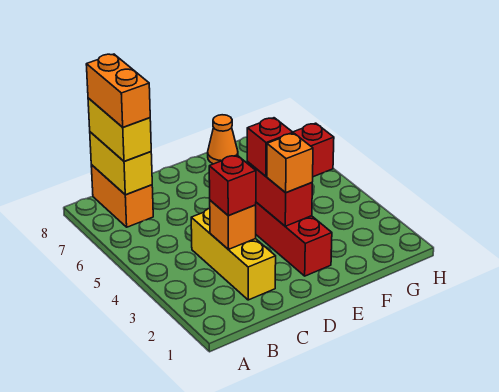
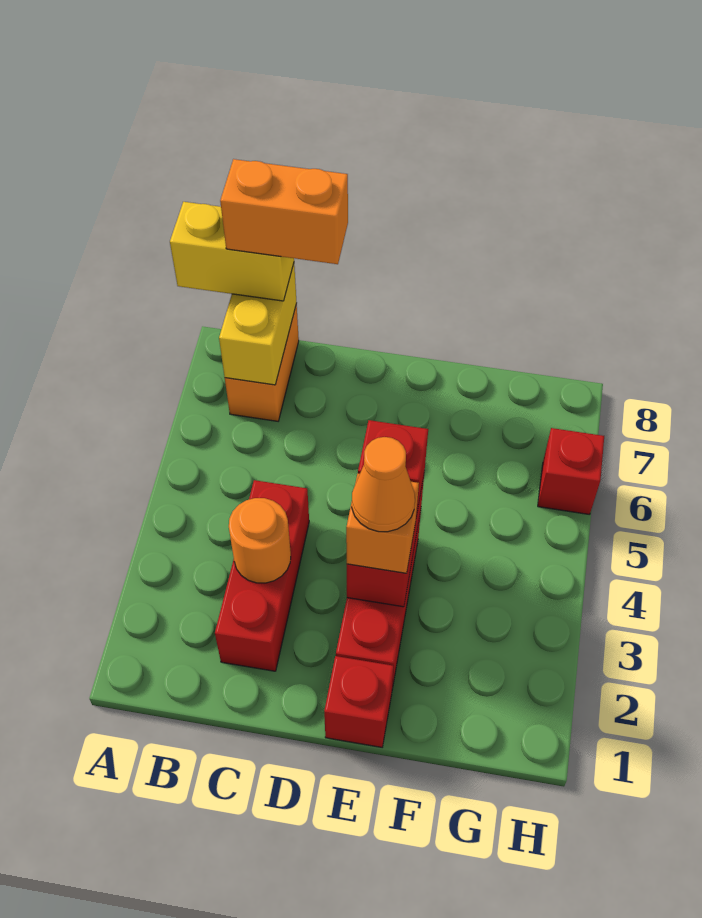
yellow 1x2 brick [88,98,151,162] -> yellow 1x2 brick turned to [170,202,294,301]
orange 1x2 brick [86,54,150,127] -> orange 1x2 brick turned to [220,159,348,264]
yellow 1x3 brick [191,209,276,300] -> red 1x3 brick [215,480,309,671]
orange 1x1 brick [210,200,256,249] -> orange 1x1 round brick [229,498,291,583]
red 1x1 brick [209,155,256,216] -> red 1x1 brick moved to [324,656,394,747]
orange 1x1 cone [208,115,238,164] -> orange 1x1 cone moved to [352,437,415,532]

